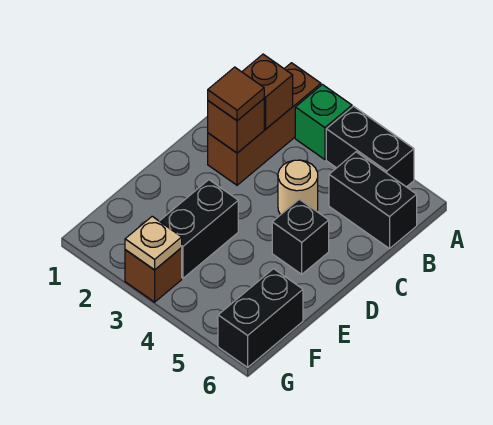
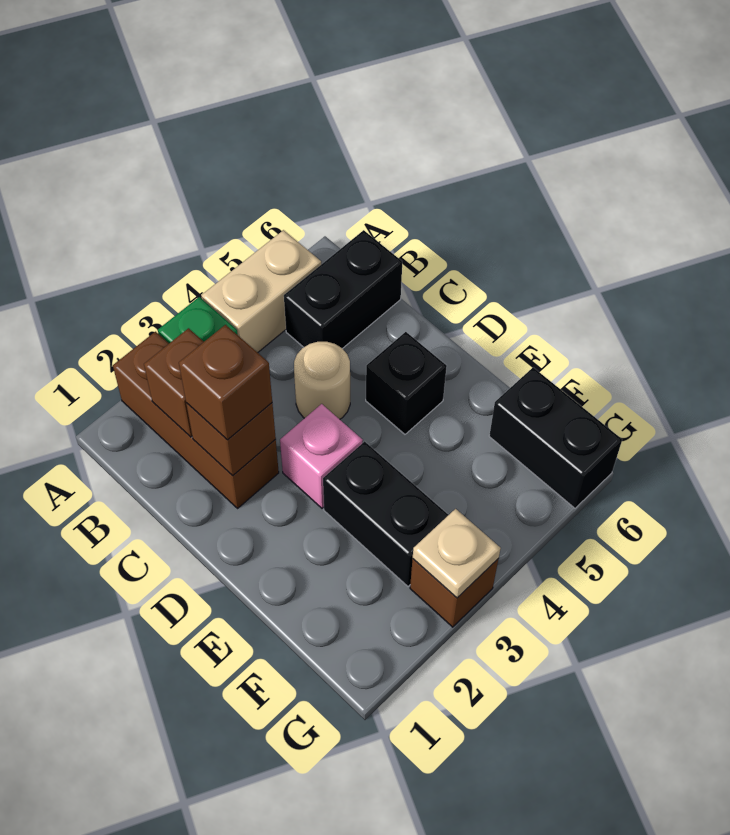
black 1x2 brick [326,106,414,187] -> tan 1x2 brick [201,230,321,353]
brown 1x1 tile [208,67,264,121] -> brown 1x1 brick [179,325,272,440]
none -> pink 1x1 brick [280,404,363,508]

